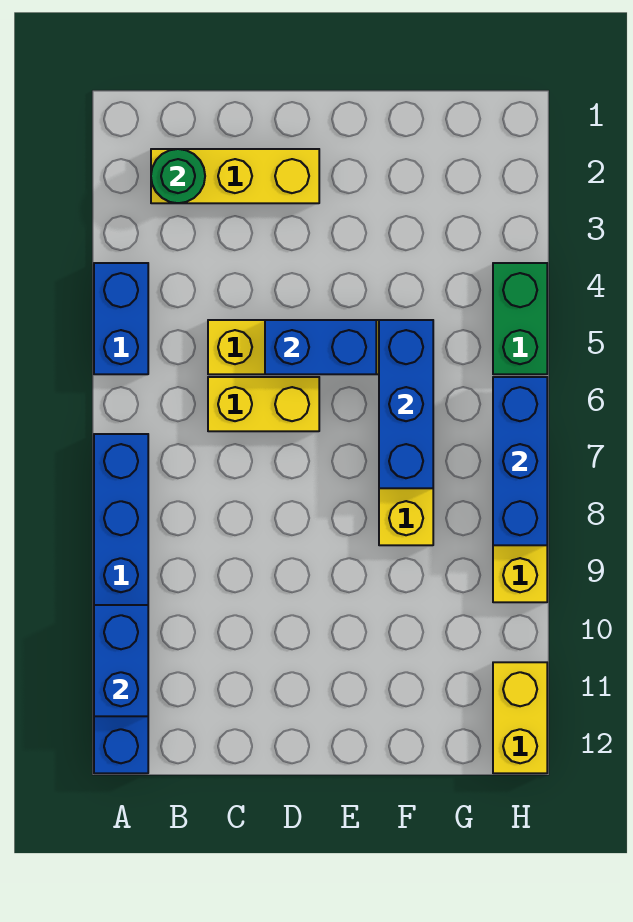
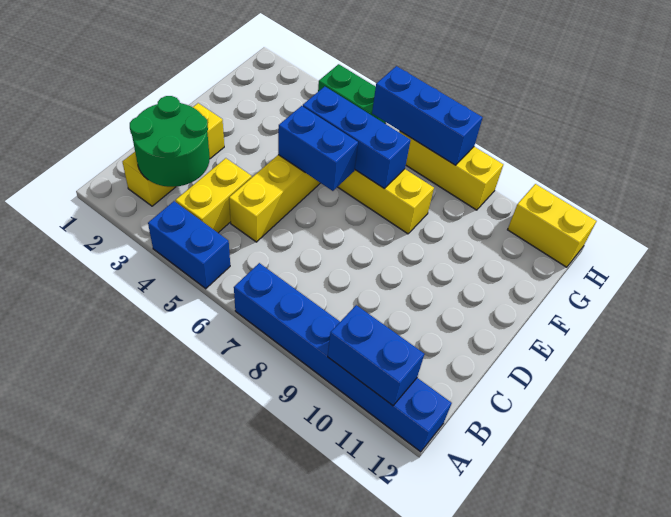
green 1x1 round brick [151,149,205,203] -> green 2x2 round brick [130,96,210,187]
yellow 1x2 brick [208,377,319,431] -> yellow 1x2 brick moved to [175,158,252,233]
blue 1x2 brick [265,320,376,374] -> blue 1x2 brick turned to [278,106,358,191]

